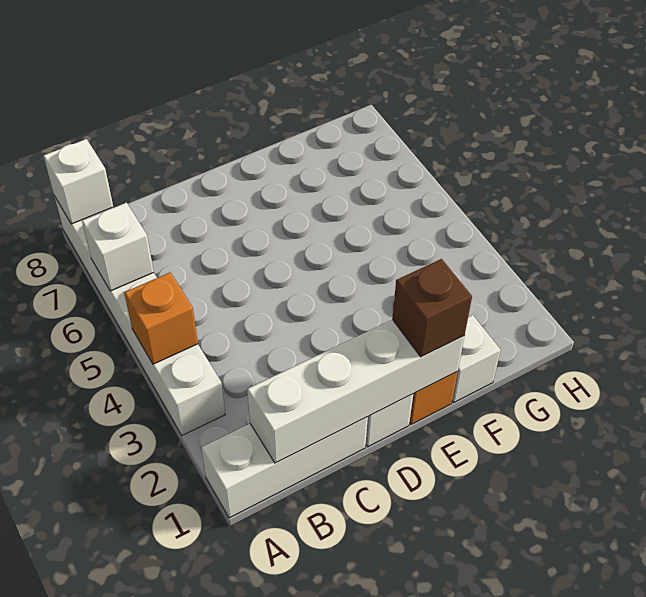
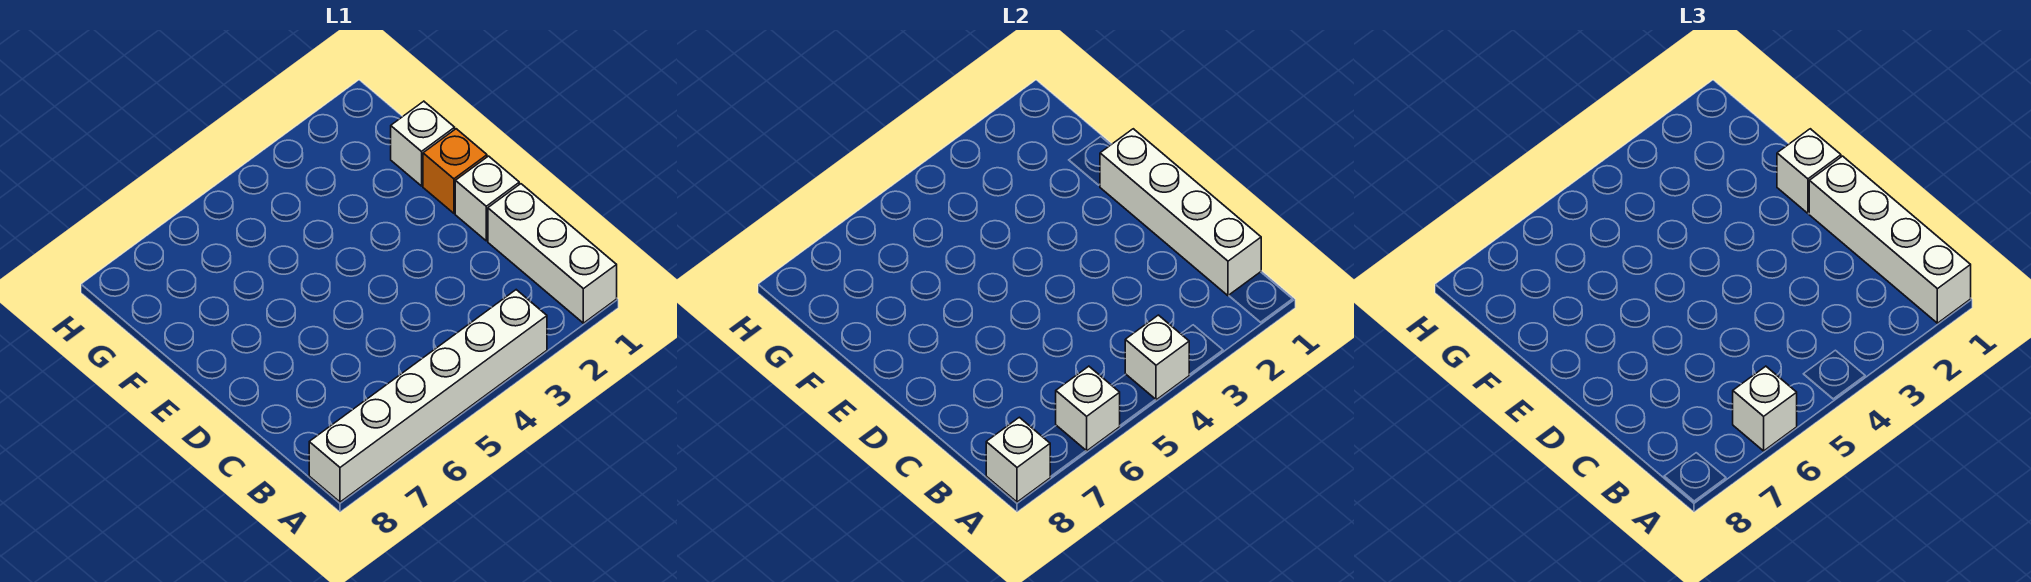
none -> white 1x4 brick [1809,156,1971,323]
orange 1x1 brick [124,272,198,364] -> white 1x1 brick [1125,315,1190,400]
none -> white 1x1 brick [1733,366,1797,451]
brown 1x1 brick [392,259,472,357] -> white 1x1 brick [1777,129,1841,213]

